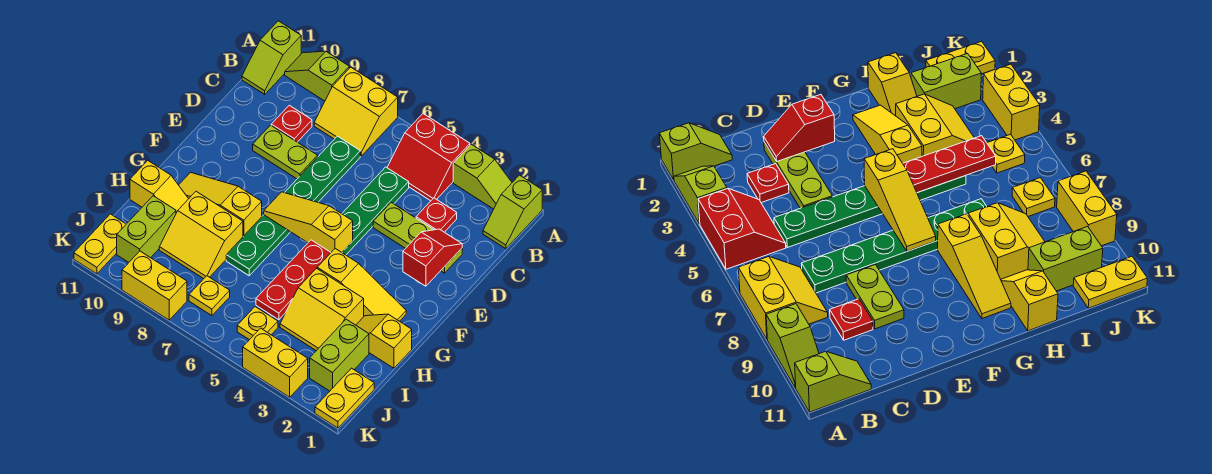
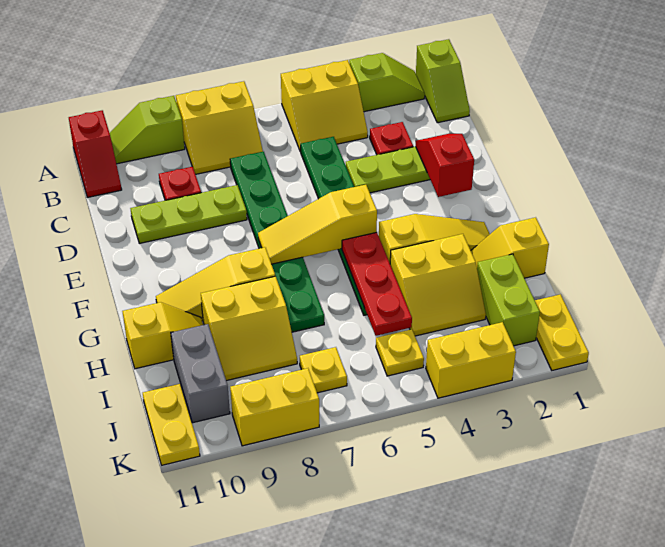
red 2x2 slope [387,114,470,201] -> yellow 2x2 slope [281,60,368,152]
lime 1x2 slope [242,21,301,94] -> red 1x2 slope [69,110,122,197]
lime 1x2 plate [253,125,318,179] -> lime 1x3 plate [130,185,247,243]
lime 1x2 brick [117,196,176,262] -> grey 1x2 brick [171,324,230,423]

